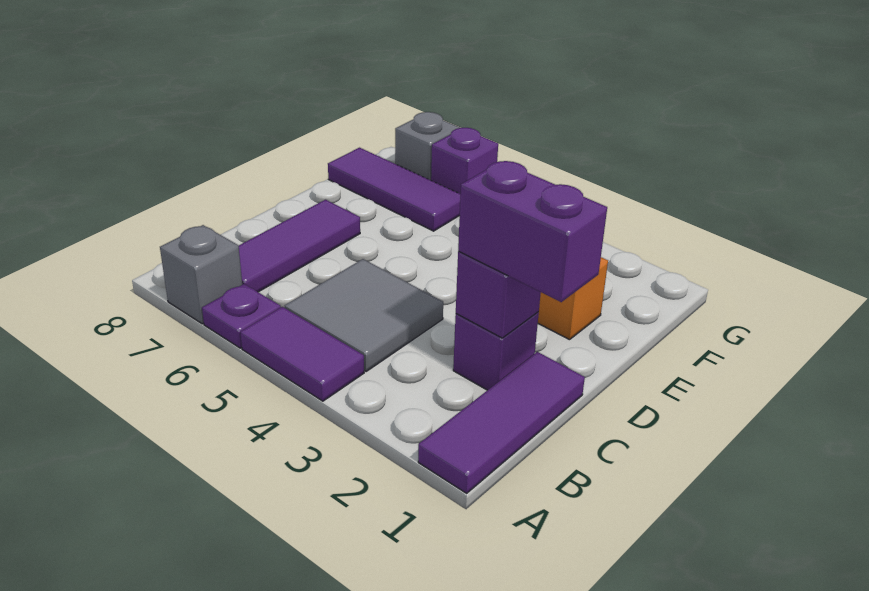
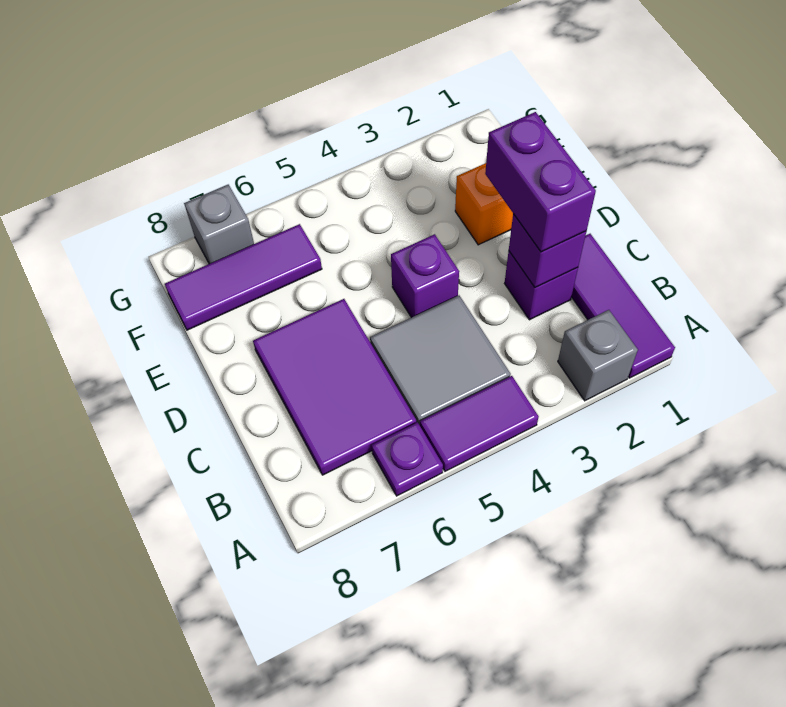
grey 1x1 brick [160,225,242,324] -> grey 1x1 brick moved to [558,310,638,401]
purple 1x3 tile [239,200,360,292] -> purple 2x3 tile [253,299,416,475]
purple 1x2 brick [458,161,607,302] -> purple 1x2 brick turned to [485,112,596,252]
purple 1x1 brick [431,128,498,194] -> purple 1x1 brick moved to [391,234,459,318]

